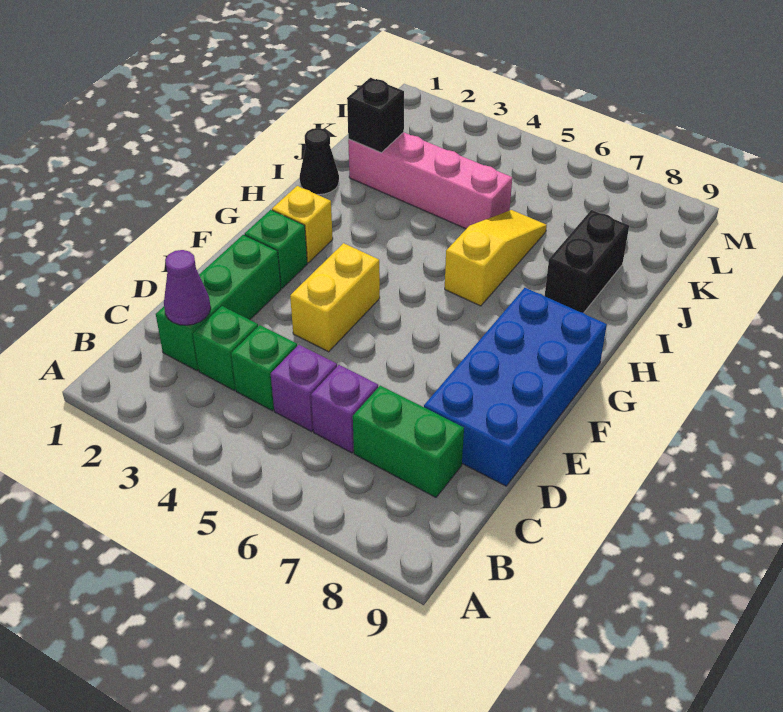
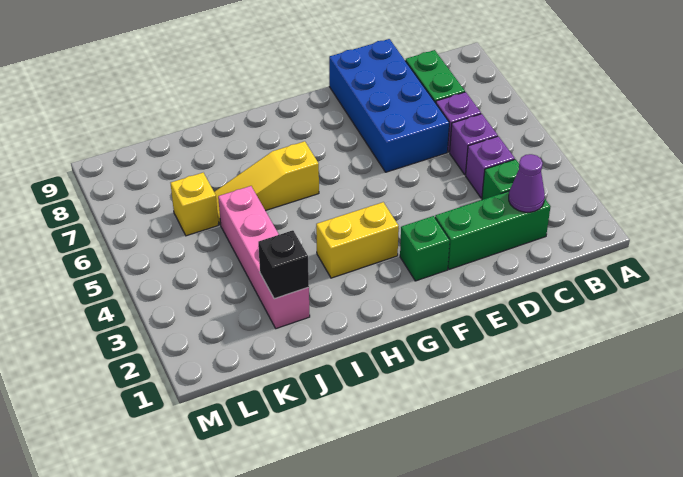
green 1x1 brick [231,325,297,411] -> purple 1x1 brick [466,136,515,198]
blue 2x4 brick [424,288,607,486] -> blue 2x4 brick turned to [329,39,449,172]
yellow 1x2 brick [290,243,380,352] -> yellow 1x2 brick moved to [316,202,399,278]
yellow 1x1 brick [272,186,333,263] -> yellow 1x1 brick moved to [171,173,218,236]
black 1x1 cone [300,128,339,195] -> none
black 1x2 brick [545,210,629,313] -> none

